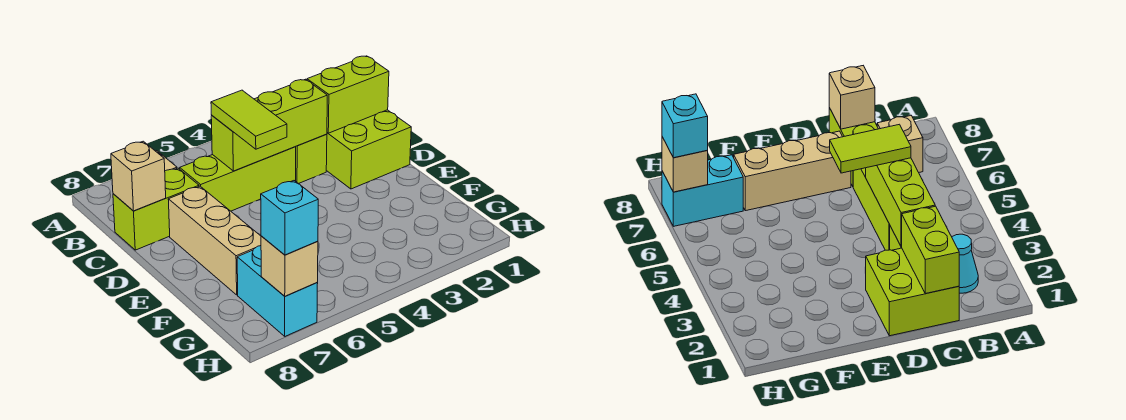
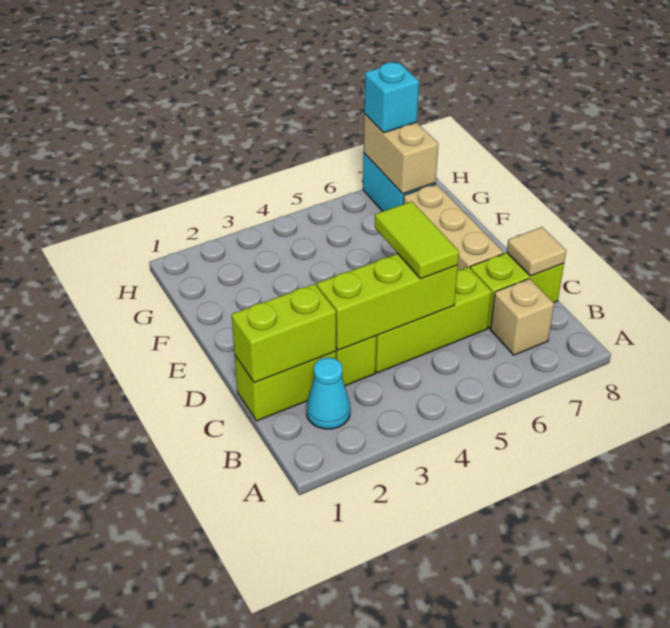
lime 2x2 brick [326,110,411,189] -> lime 1x2 brick [235,351,336,421]
tan 1x1 brick [111,141,166,211] -> tan 1x1 tile [507,227,566,276]
tan 1x1 brick [261,236,318,296] -> tan 1x2 brick [364,114,438,194]

